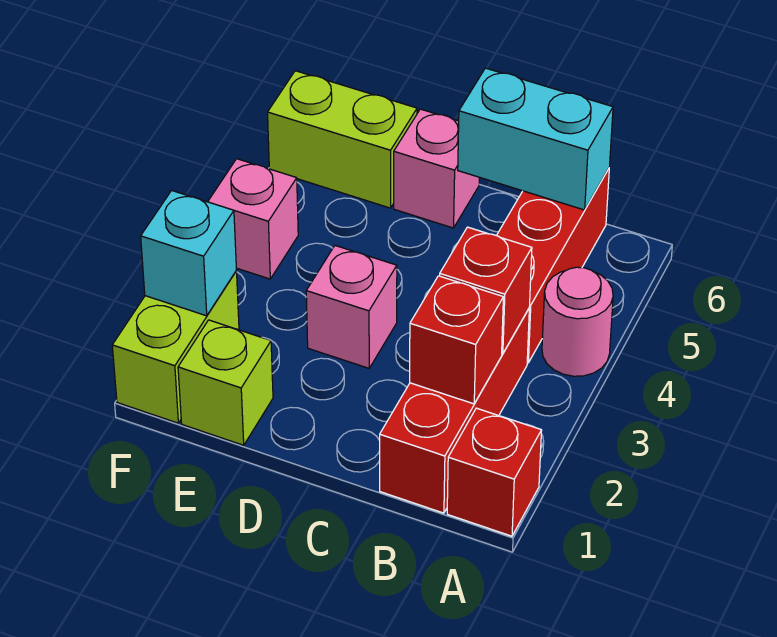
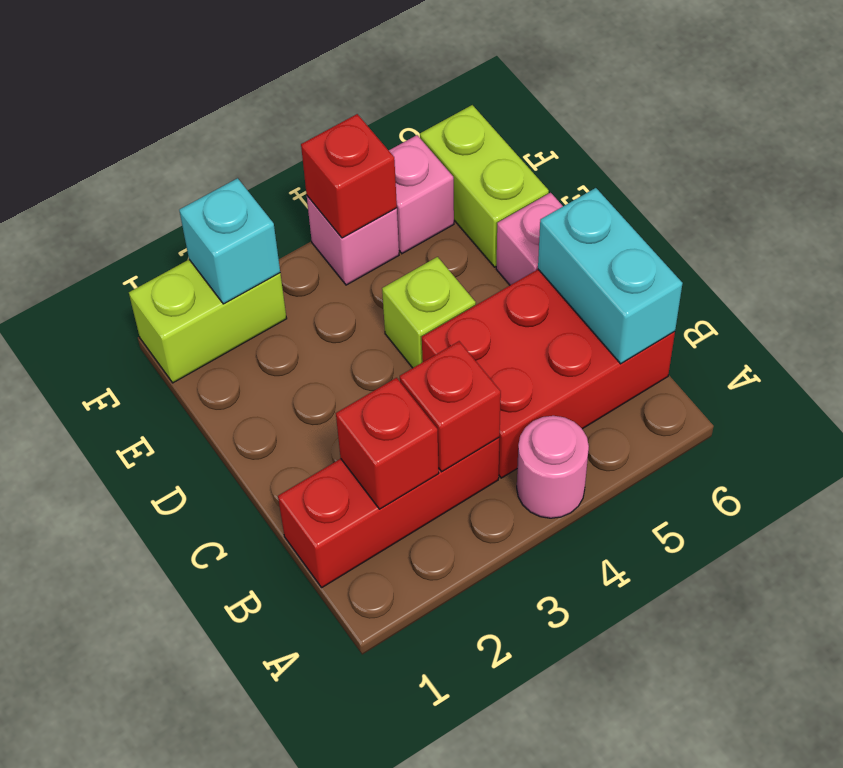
red 1x1 brick [447,408,542,536] -> red 1x1 brick moved to [301,114,397,238]
red 1x3 brick [497,169,609,363] -> red 2x3 brick [422,270,675,478]
pink 1x1 brick [306,246,397,368] -> pink 1x1 brick moved to [389,135,454,254]
lime 1x1 brick [178,320,273,445] -> lime 1x1 brick moved to [382,257,476,368]

